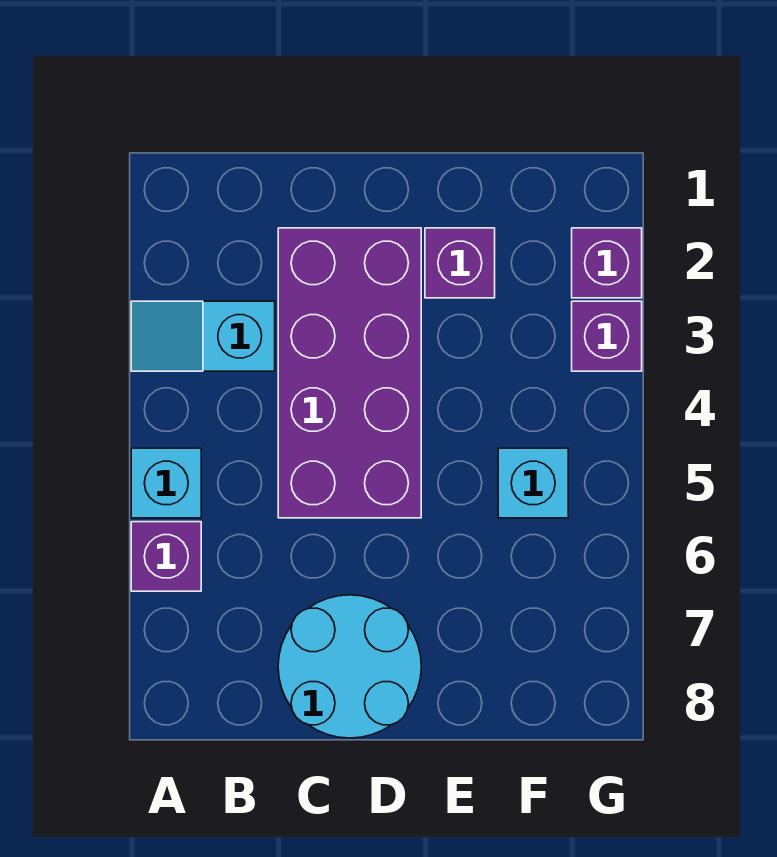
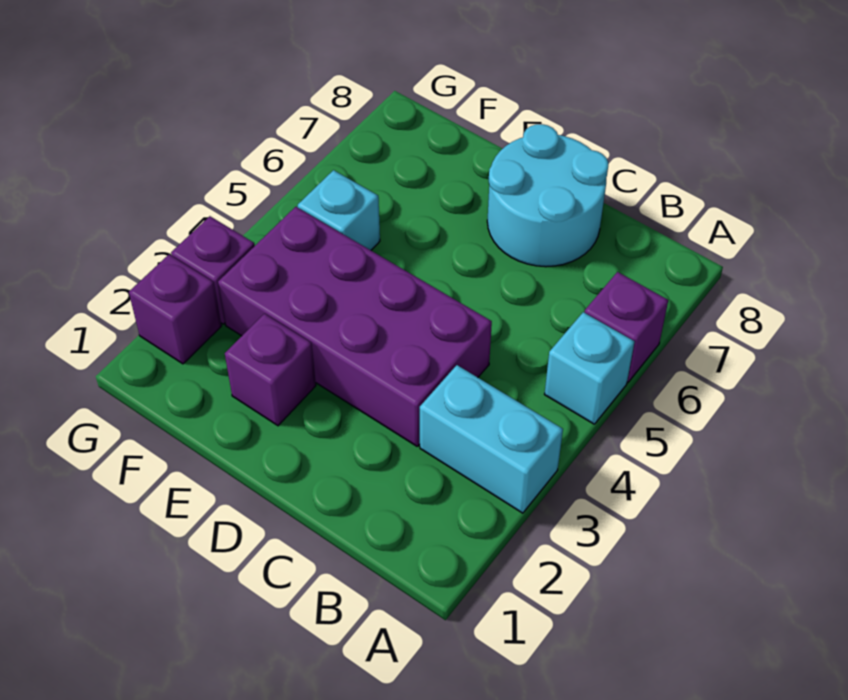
cyan 1x2 slope [131,301,275,371] -> cyan 1x2 brick [420,365,563,513]
purple 2x4 brick [278,228,421,518] -> purple 2x4 brick turned to [218,207,492,446]

